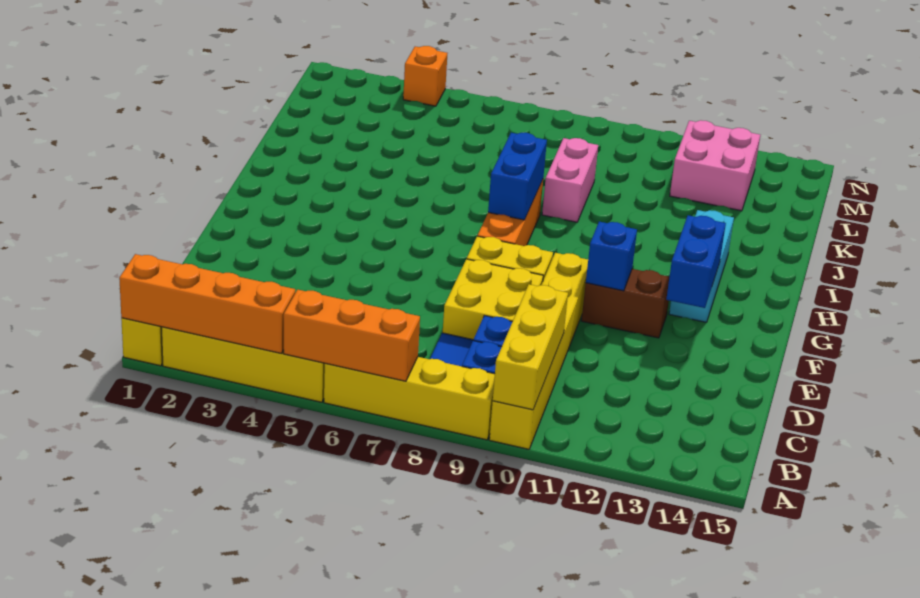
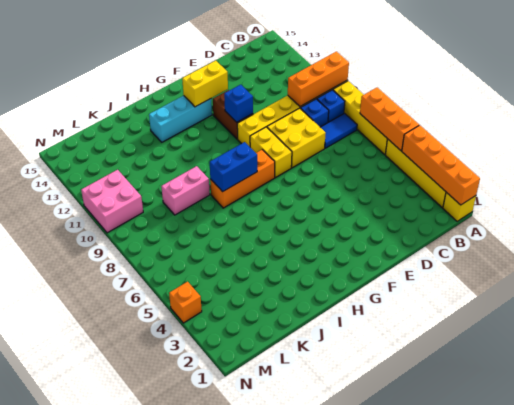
yellow 1x3 brick [493,284,568,410] -> orange 1x3 brick [288,51,349,106]
blue 1x2 brick [666,215,726,308] -> yellow 1x2 brick [182,61,228,107]
pink 2x2 brick [670,120,760,211] -> pink 2x2 brick moved to [81,170,143,233]

